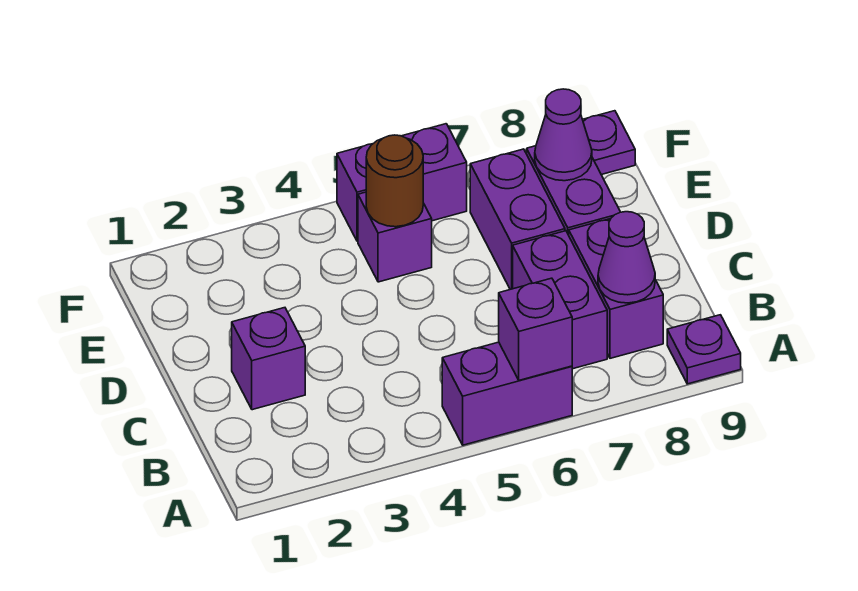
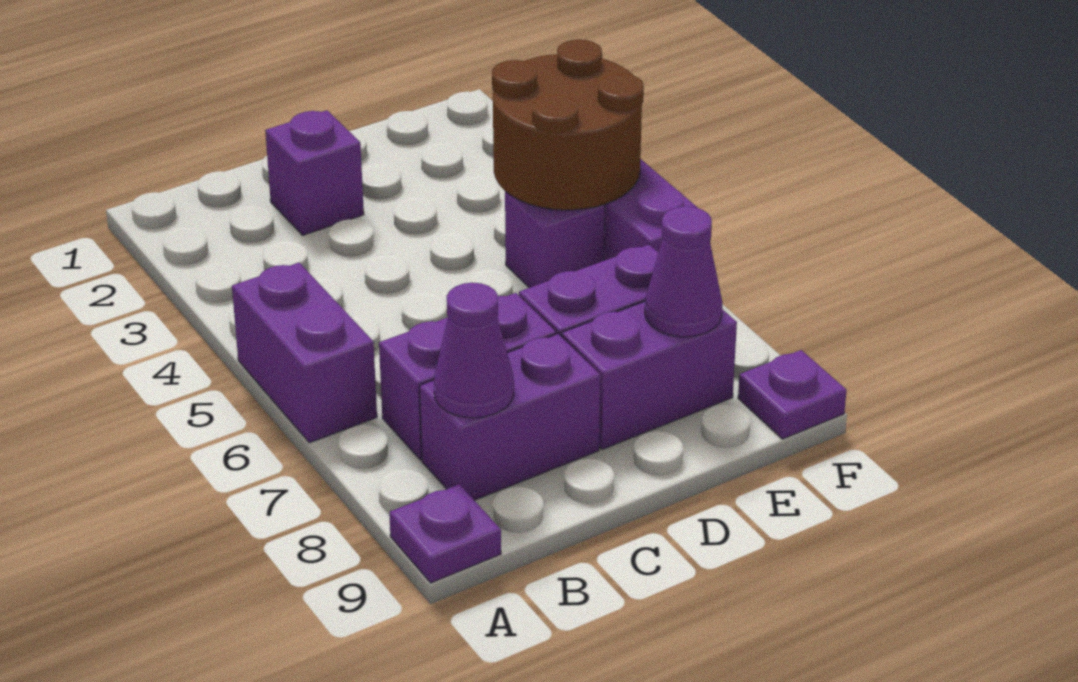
purple 1x1 brick [499,278,572,380] -> none
brown 1x1 round brick [366,135,423,227] -> brown 2x2 round brick [492,40,644,210]

